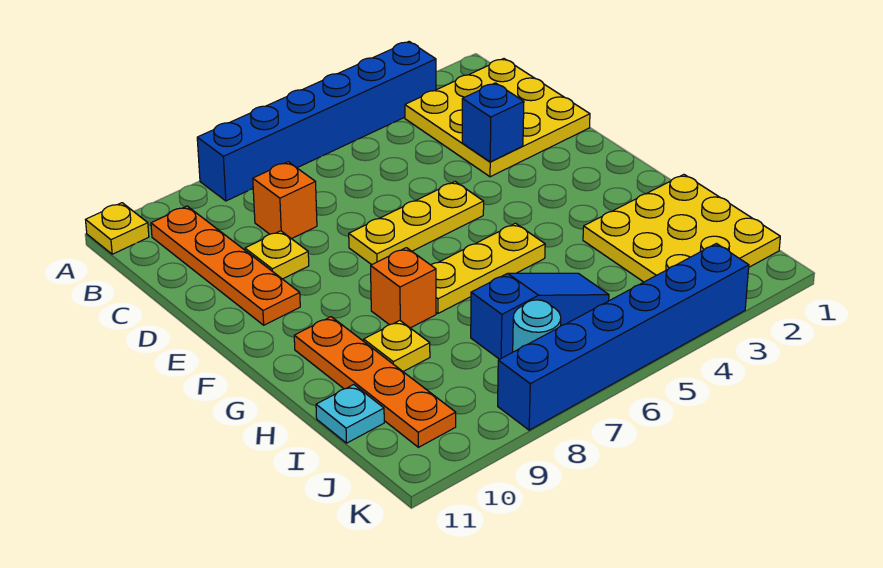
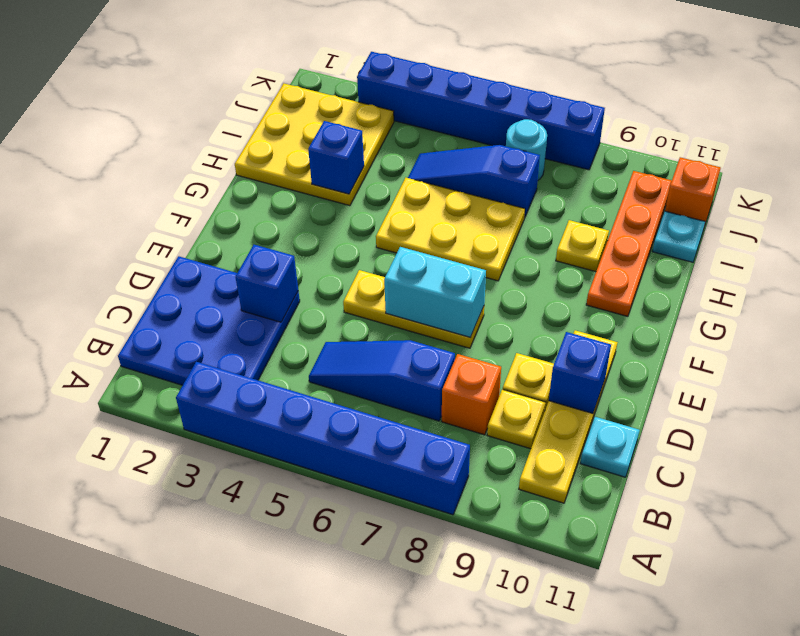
yellow 1x1 plate [86,203,149,254] -> yellow 1x1 plate moved to [487,389,546,449]
yellow 3x3 plate [405,59,590,177] -> blue 3x3 plate [118,256,300,385]
orange 1x4 plate [151,206,300,325] -> yellow 1x4 plate [519,330,617,503]
none -> blue 1x3 slope [309,340,455,421]
none -> cyan 1x1 plate [580,417,640,477]
none -> blue 1x1 brick [549,332,611,414]
none -> cyan 1x2 brick [384,247,486,337]
yellow 1x3 plate [431,223,545,313] -> yellow 2x3 plate [376,178,525,281]
orange 1x1 brick [371,248,436,328] -> orange 1x1 brick moved to [665,157,720,227]
none -> blue 1x1 brick [308,121,364,194]

